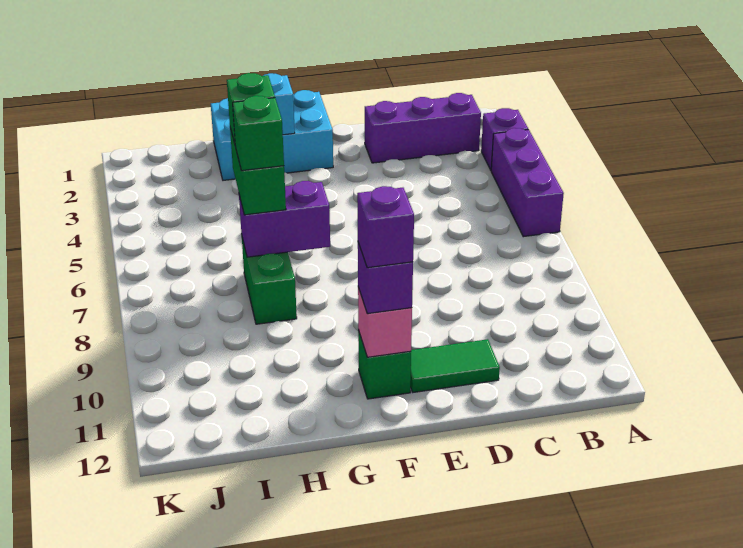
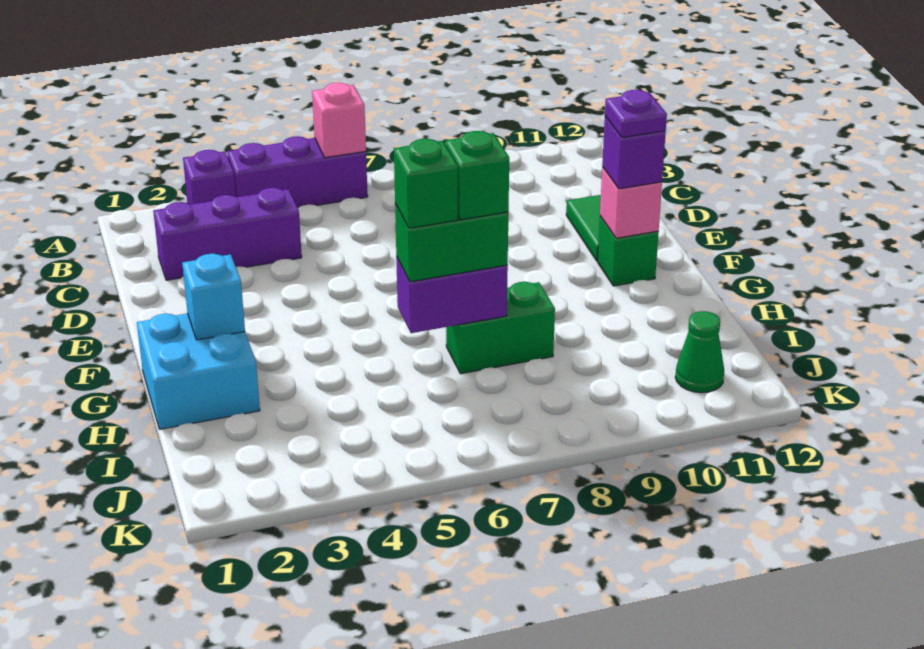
none -> pink 1x1 brick [312,83,366,158]
purple 1x3 brick [365,93,481,163] -> purple 1x3 brick turned to [153,188,302,280]
cyan 2x3 brick [211,90,333,180] -> cyan 2x2 brick [137,313,260,429]
purple 1x1 brick [357,186,414,268] -> purple 1x1 plate [605,90,667,138]
purple 1x2 brick [239,181,330,257] -> purple 1x2 brick turned to [396,256,508,333]
none -> green 1x1 cone [675,311,724,393]

